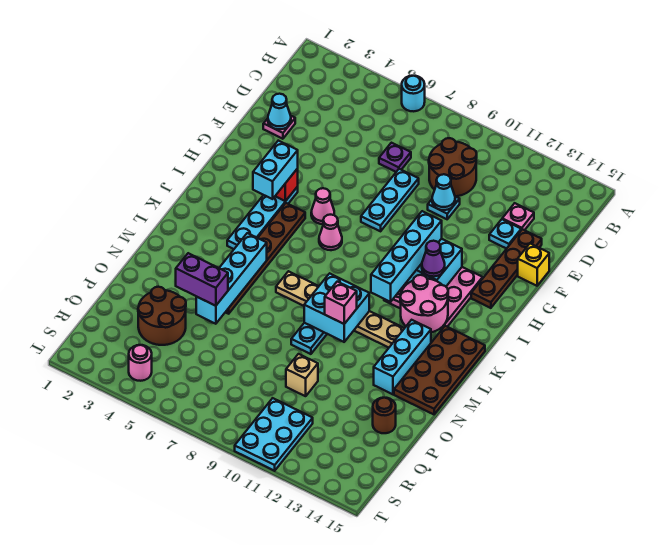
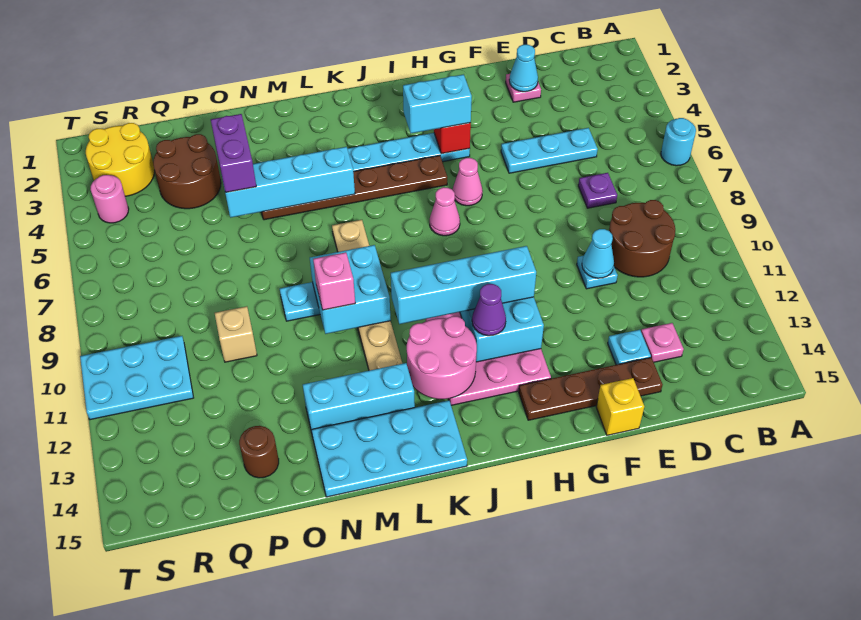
cyan 1x3 plate [361,169,419,231] -> cyan 1x3 plate moved to [501,128,598,173]
brown 2x4 plate [394,326,485,414] -> cyan 2x4 plate [311,400,467,497]
none -> yellow 2x2 round brick [86,123,155,196]

